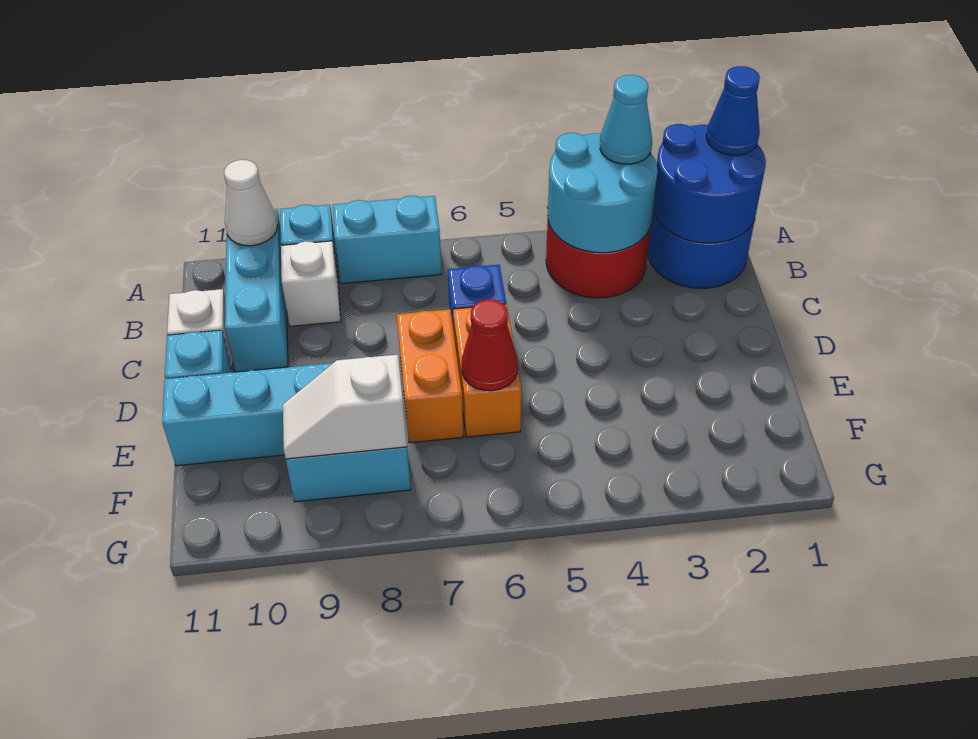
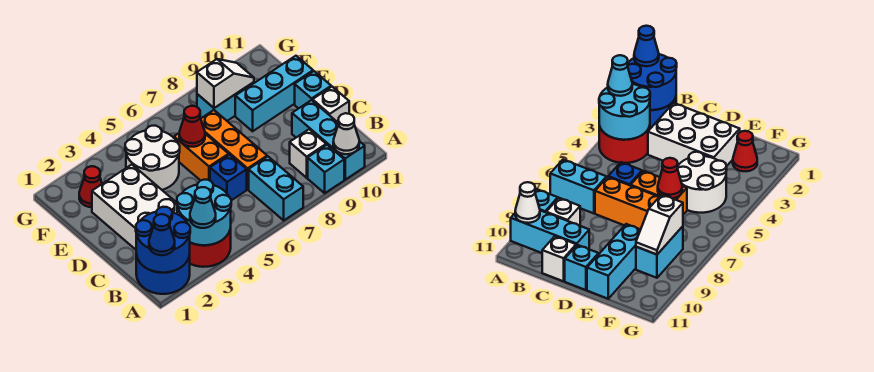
cyan 1x2 brick [333,196,442,284] -> cyan 1x2 brick turned to [249,157,303,220]
none -> white 2x3 brick [92,165,177,250]
orange 1x2 brick [397,309,464,443] -> orange 1x3 brick [201,110,267,189]
none -> white 2x2 round brick [125,126,180,190]
none -> red 1x1 cone [79,166,102,207]

